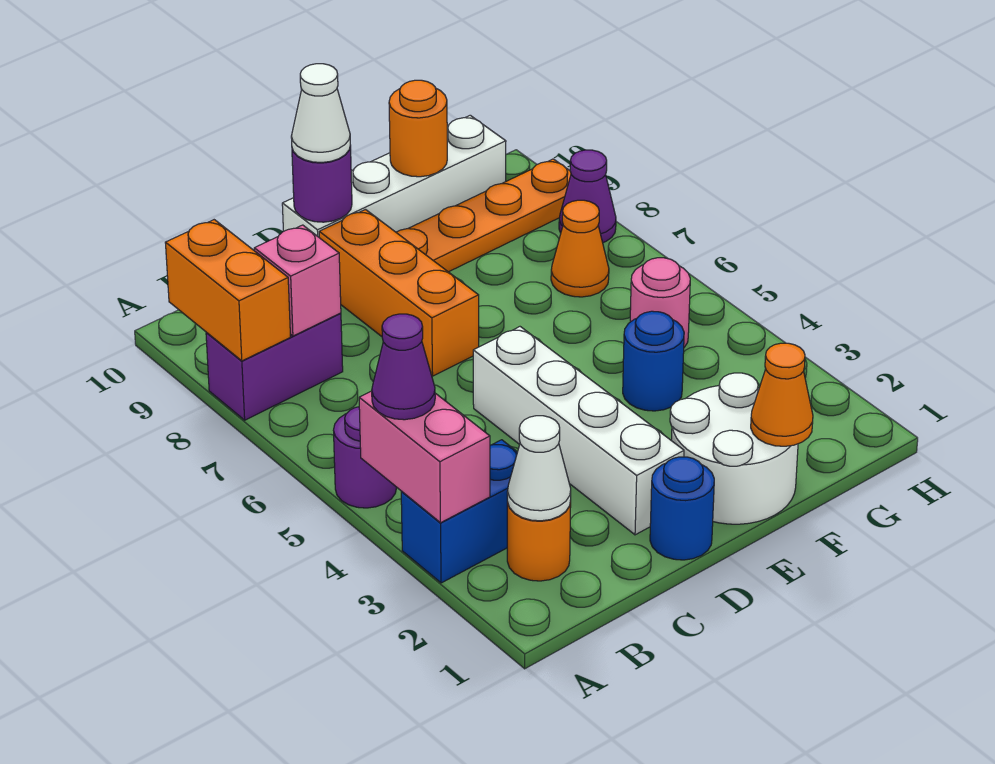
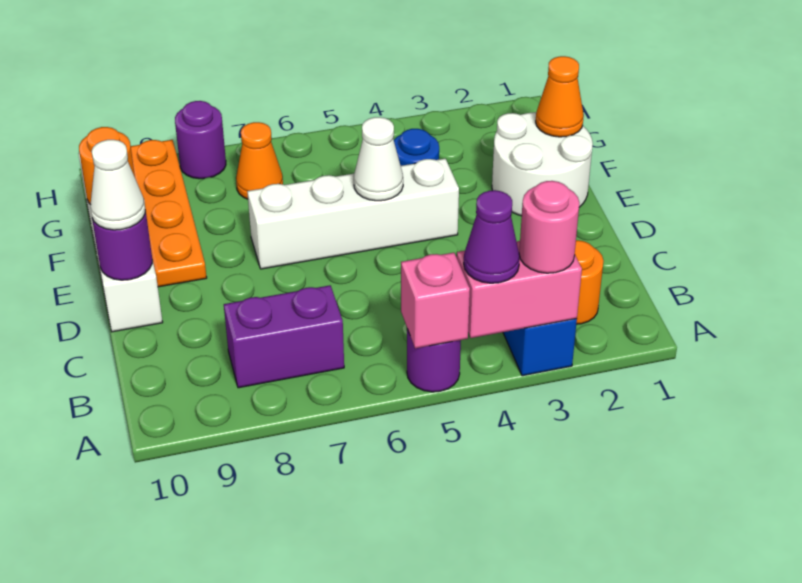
purple 1x2 brick [206,313,343,420] -> purple 1x2 brick turned to [224,285,344,388]
orange 1x2 brick [165,220,290,361] -> none
white 1x1 cone [507,416,571,521] -> white 1x1 cone moved to [354,117,403,201]
pink 1x1 brick [254,225,341,336] -> pink 1x1 brick moved to [401,253,470,348]
blue 1x1 round brick [650,457,714,560] -> none
white 1x4 brick [473,327,684,535] -> white 1x4 brick moved to [247,159,459,269]
orange 1x3 brick [319,210,479,376] -> none
pink 1x1 round brick [630,258,690,347] -> pink 1x1 round brick moved to [519,181,579,273]
purple 1x1 cone [559,150,616,242] -> purple 1x1 round brick [175,101,226,179]

